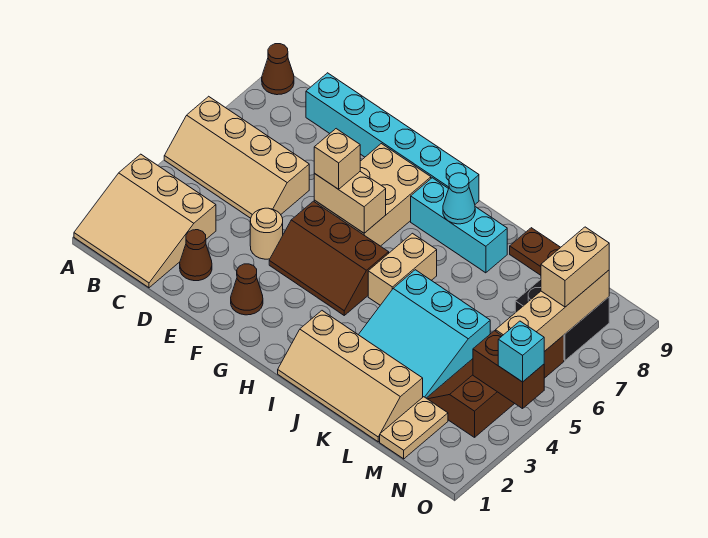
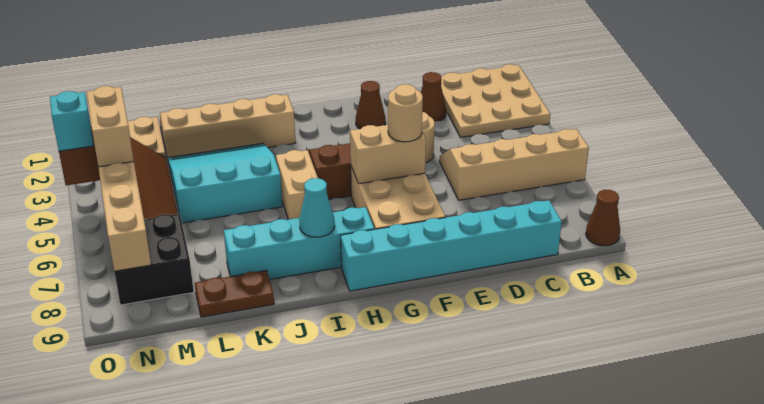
tan 3x3 slope [74,154,216,288] -> tan 3x3 plate [441,64,550,137]
tan 1x1 brick [314,129,360,189] -> tan 1x1 round brick [388,84,423,142]
cyan 1x3 brick [411,178,507,273] -> cyan 1x4 brick [224,207,374,279]
tan 1x2 brick [541,227,609,307] -> tan 1x2 brick moved to [87,86,134,167]

